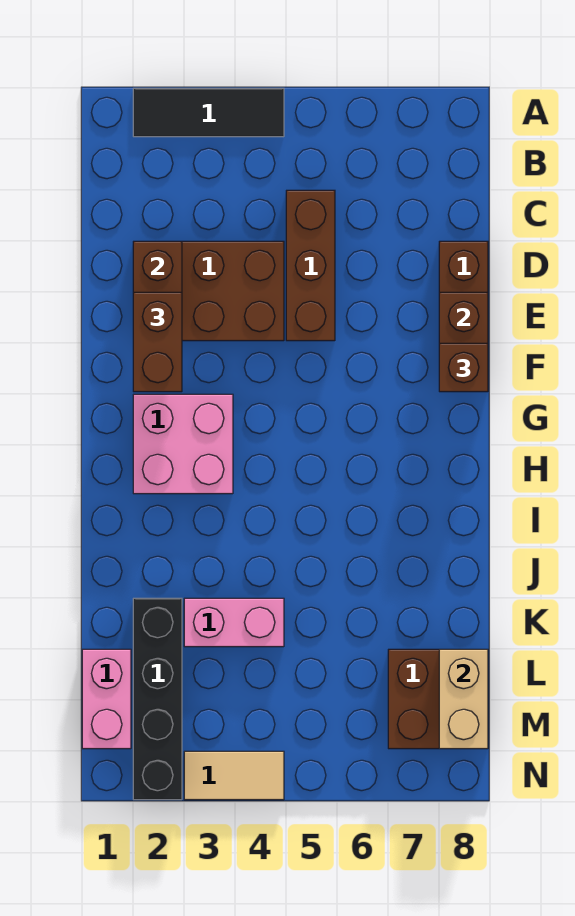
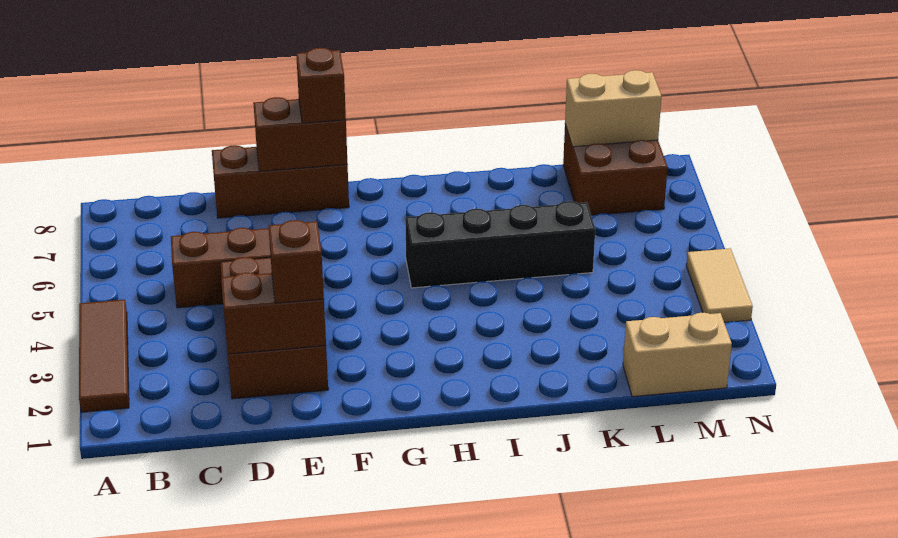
black 1x3 tile [133,88,284,137] -> brown 1x3 tile [79,300,129,412]
brown 1x2 brick [133,292,182,392] -> brown 1x1 brick [269,220,324,303]
pink 2x2 brick [133,394,233,494] -> none
black 1x4 brick [133,598,182,800] -> black 1x4 brick moved to [405,201,595,288]
pink 1x2 brick [184,598,284,647] -> none
pink 1x2 brick [82,649,131,749] -> tan 1x2 brick [623,313,732,397]

